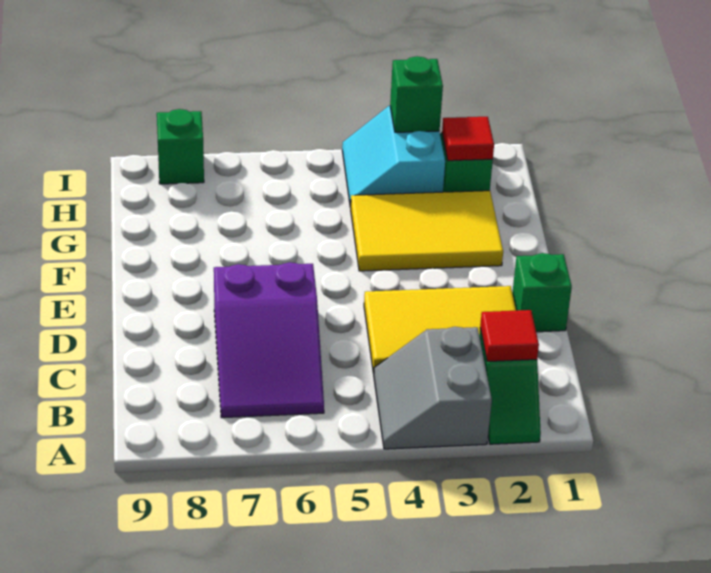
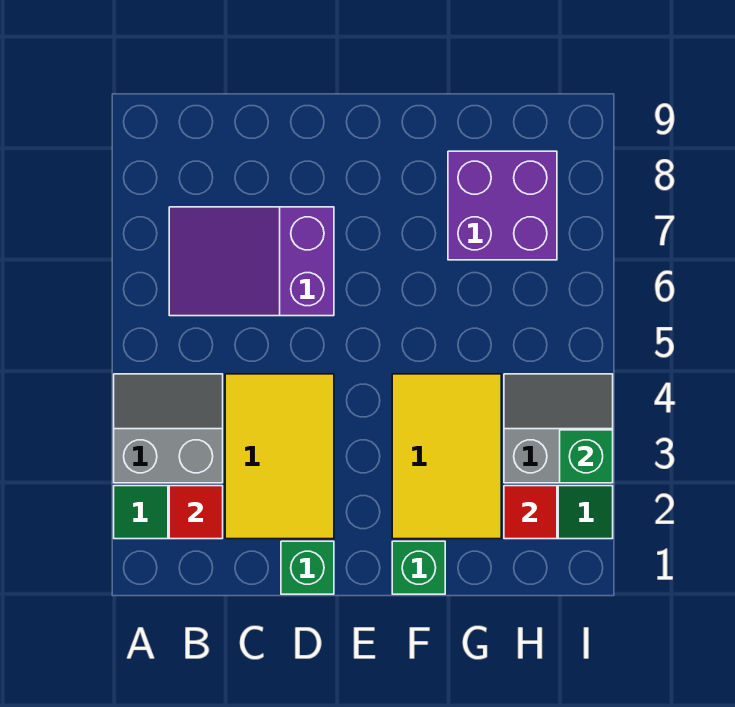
none -> purple 2x2 brick [448,151,557,260]
cyan 2x2 slope [342,106,445,208] -> grey 2x2 slope [504,374,613,483]
green 1x1 brick [157,109,204,184] -> green 1x1 brick moved to [392,541,445,594]

